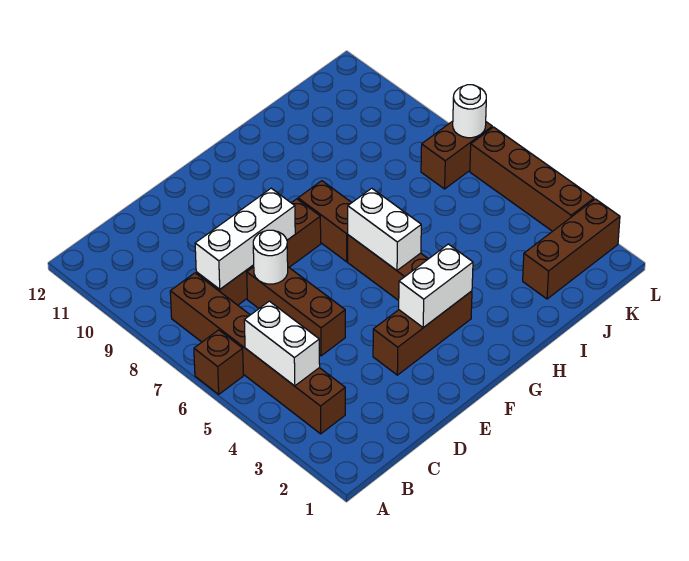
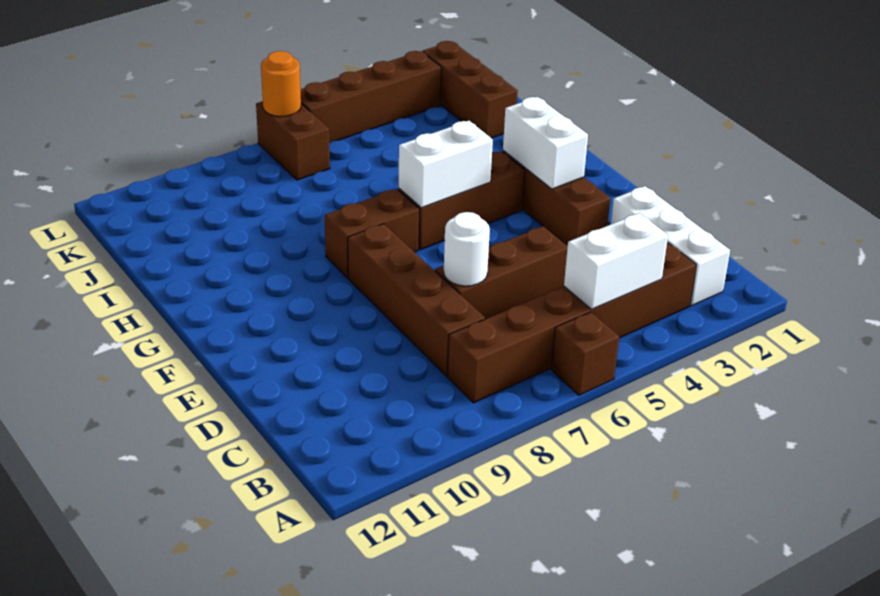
white 1x3 brick [195,188,295,289] -> white 1x3 brick moved to [611,186,730,306]
white 1x1 round brick [453,85,486,138] -> orange 1x1 round brick [261,51,301,116]

